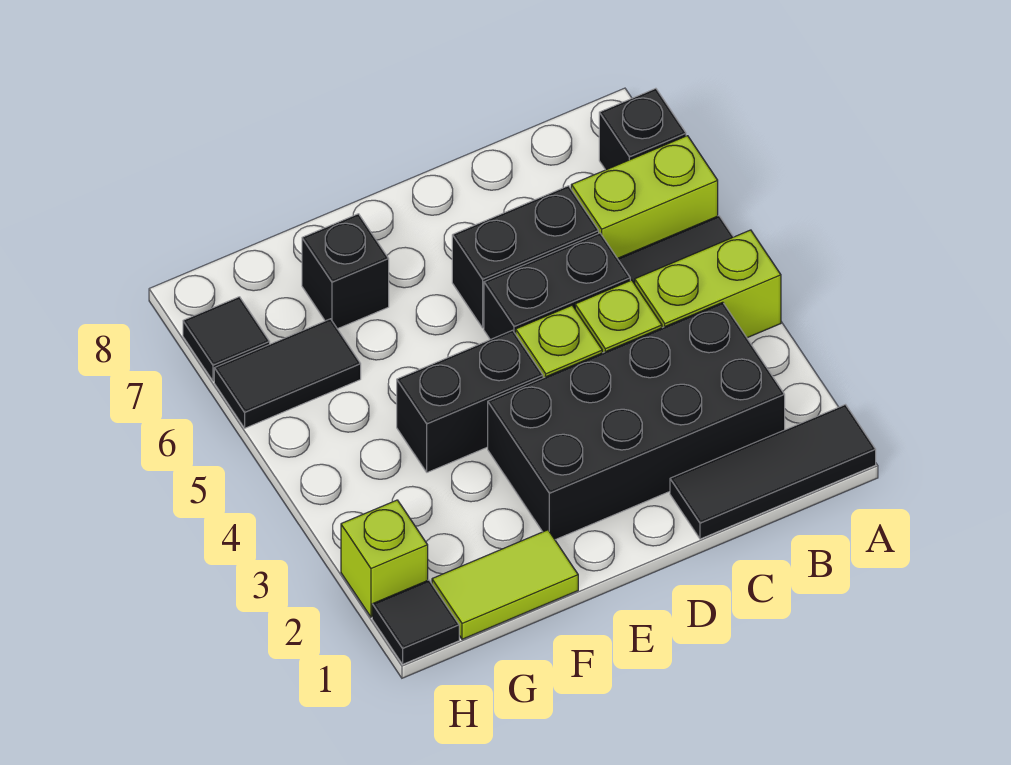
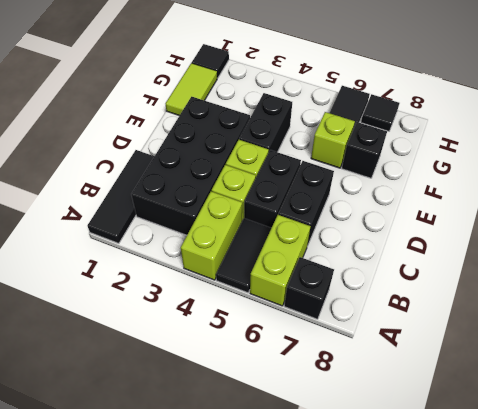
lime 1x1 brick [341,500,428,617] -> lime 1x1 brick moved to [311,112,355,168]

